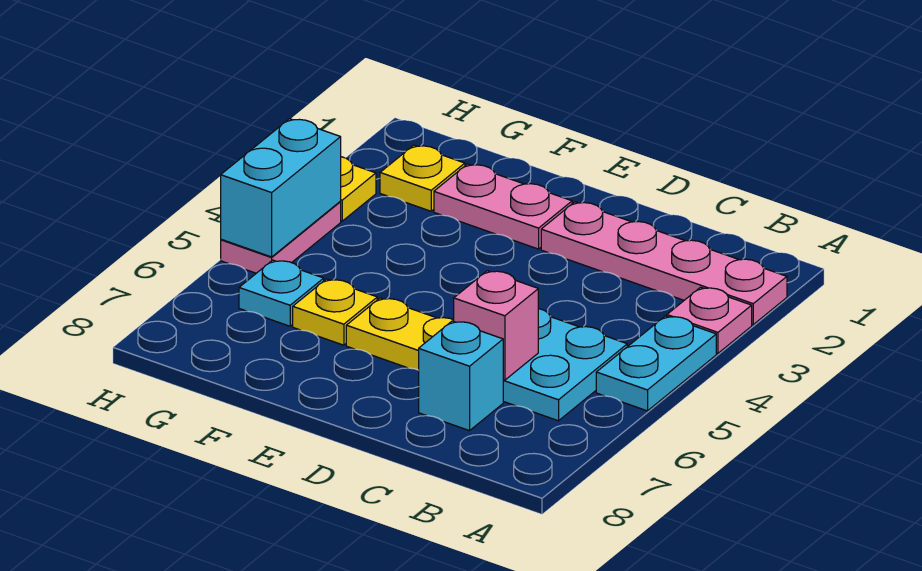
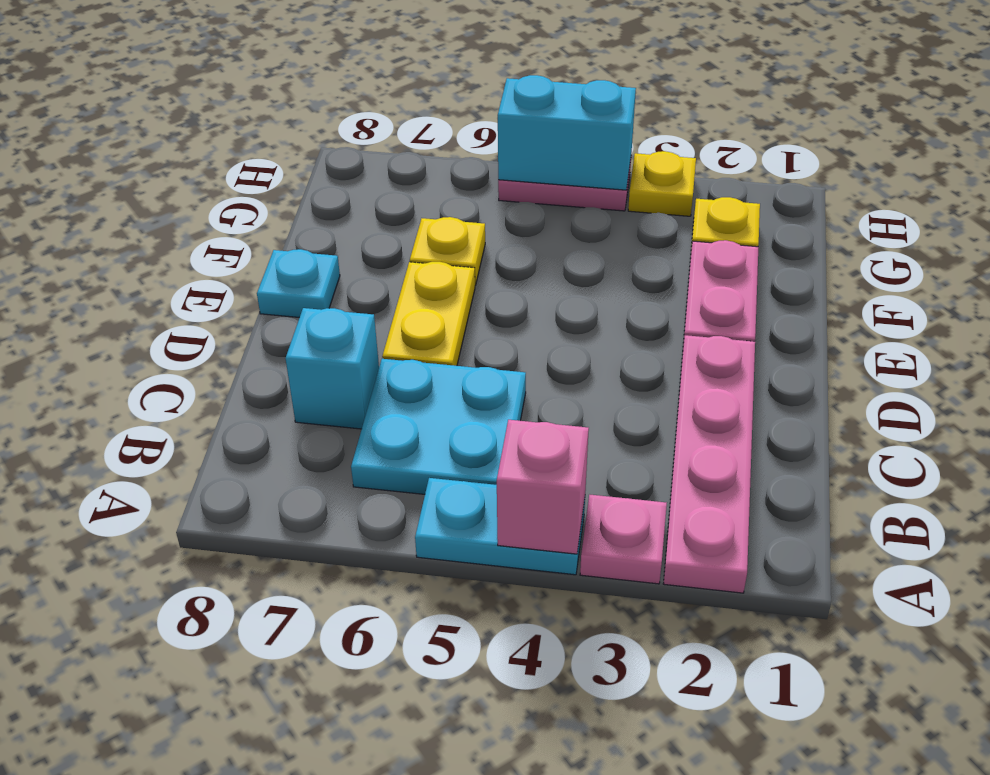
pink 1x1 brick [454,271,538,380] -> pink 1x1 brick moved to [497,420,589,554]
cyan 1x1 plate [239,260,324,326] -> cyan 1x1 plate moved to [257,249,340,317]

